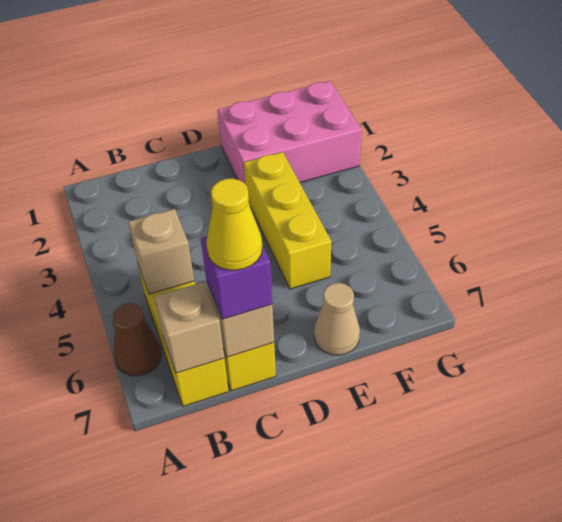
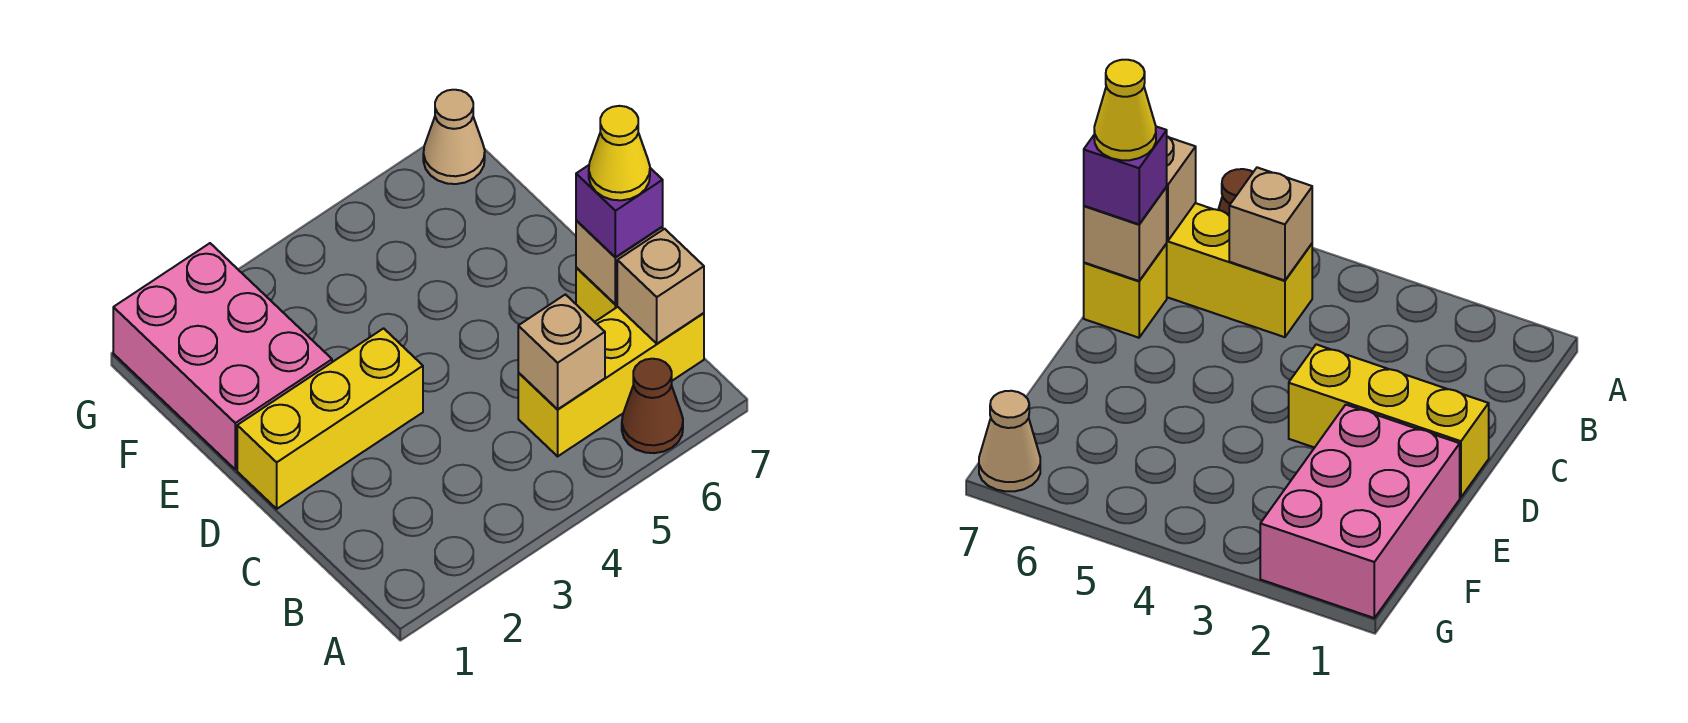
yellow 1x3 brick [244,152,331,289] -> yellow 1x3 brick moved to [237,328,423,509]
tan 1x1 cone [314,283,360,355] -> tan 1x1 cone moved to [423,90,485,184]

